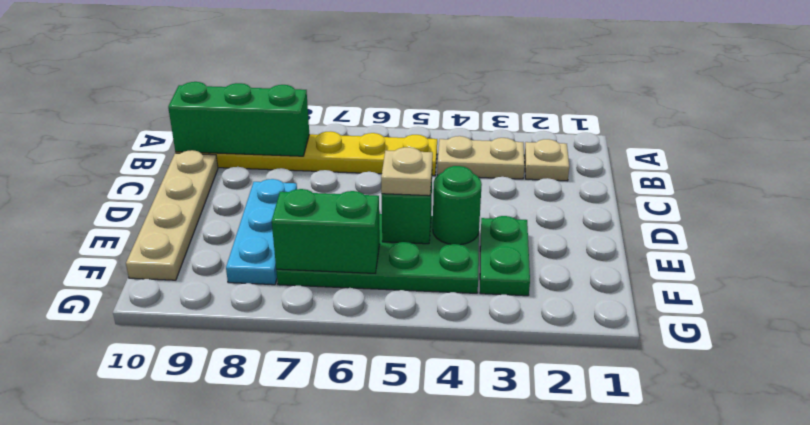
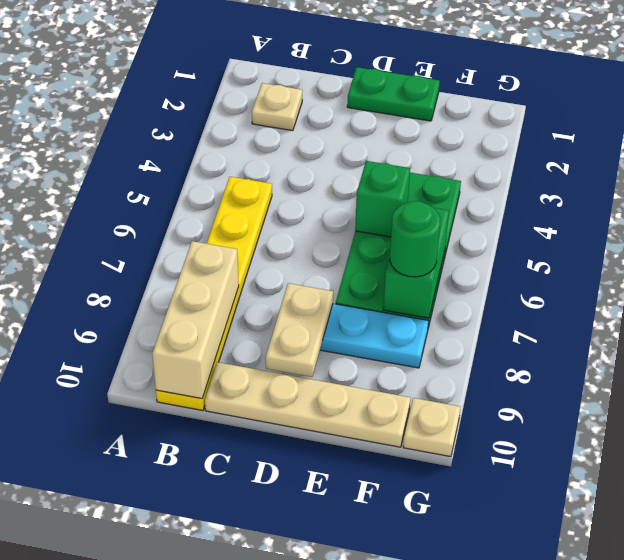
tan 1x2 plate [437,136,525,179] -> tan 1x2 plate moved to [266,283,333,377]
green 1x3 brick [168,82,309,156] -> tan 1x3 brick [152,241,239,398]
green 1x2 plate [480,216,530,296] -> green 1x2 plate moved to [347,67,440,121]
green 1x1 round brick [433,166,482,245] -> green 1x1 round brick moved to [390,201,440,277]
tan 1x1 plate [381,147,433,196] -> tan 1x1 plate moved to [403,398,460,457]

